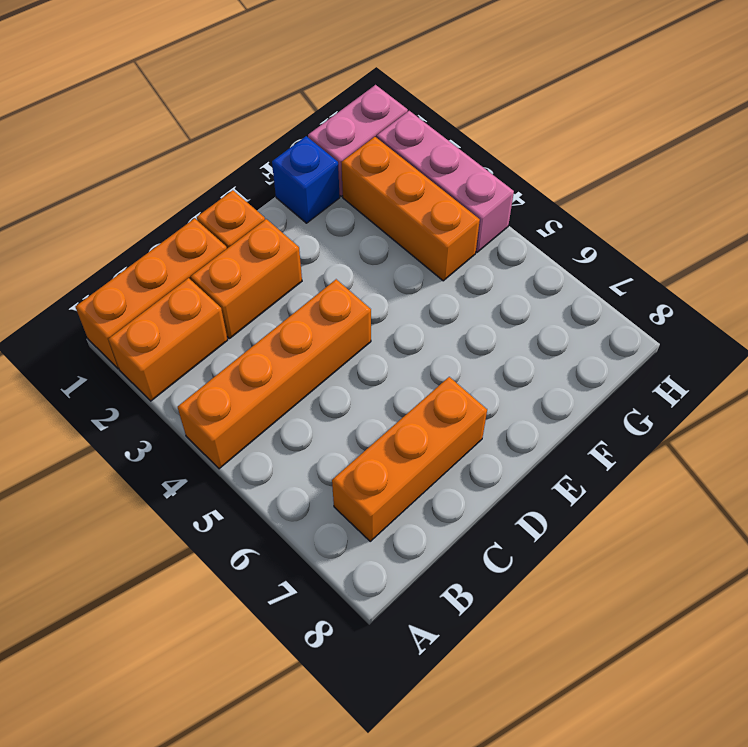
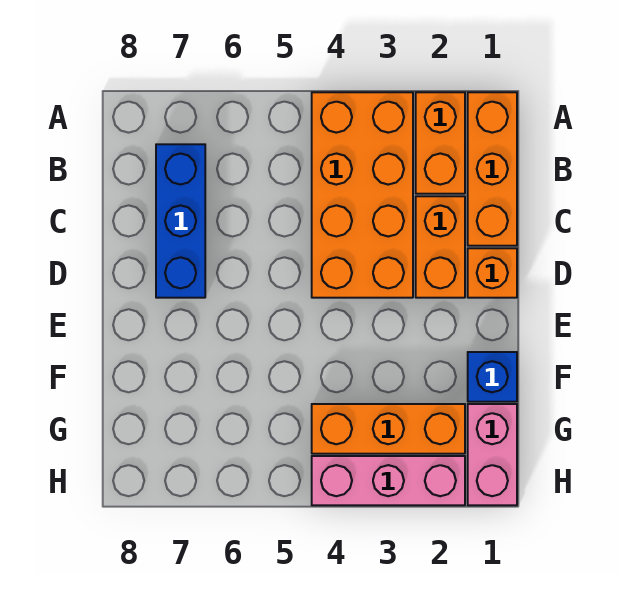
orange 1x4 brick [178,279,371,469] -> orange 2x4 brick [312,92,413,298]
orange 1x3 brick [332,377,487,541] -> blue 1x3 brick [156,144,205,298]

